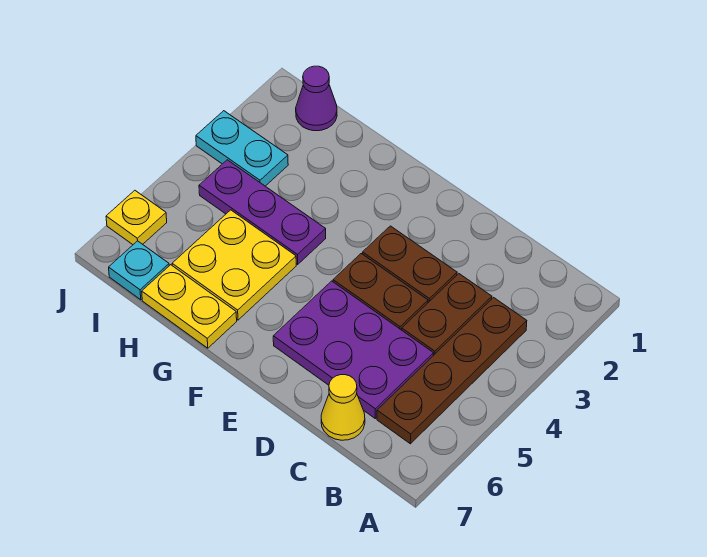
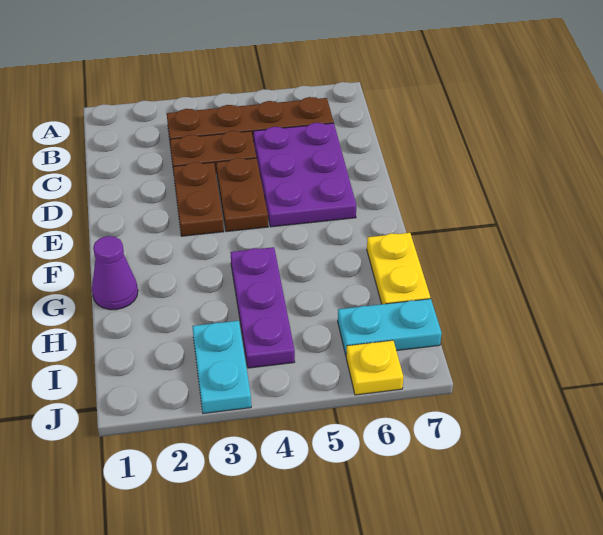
yellow 1x1 cone [321,375,365,440] -> none
yellow 2x2 plate [172,210,296,320] -> none
purple 1x1 cone [296,66,337,131] -> purple 1x1 cone moved to [92,236,138,310]
cyan 1x1 plate [109,241,169,300] -> cyan 1x2 plate [338,299,442,355]

